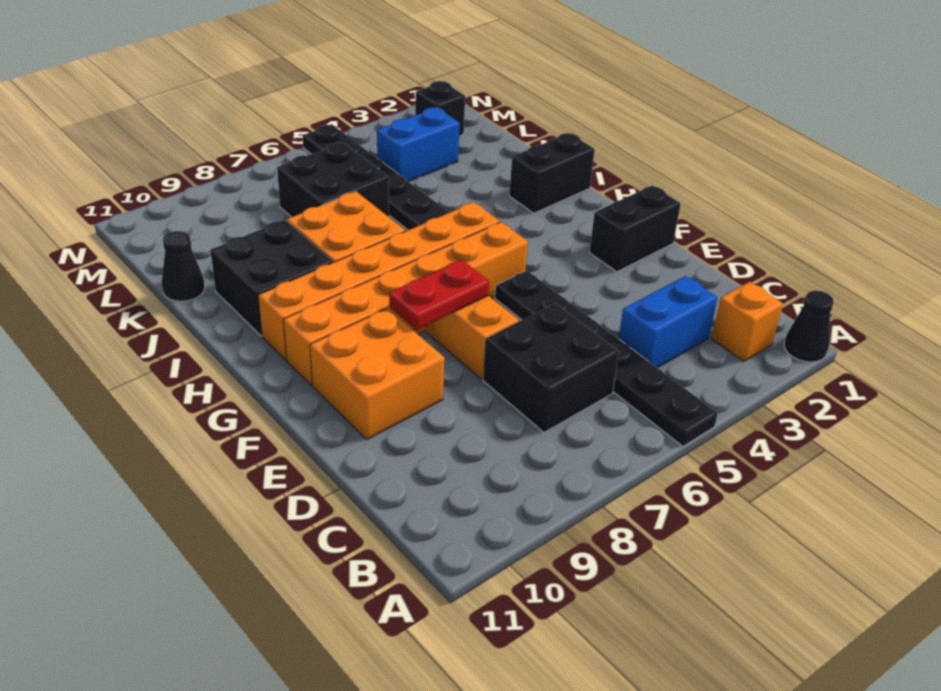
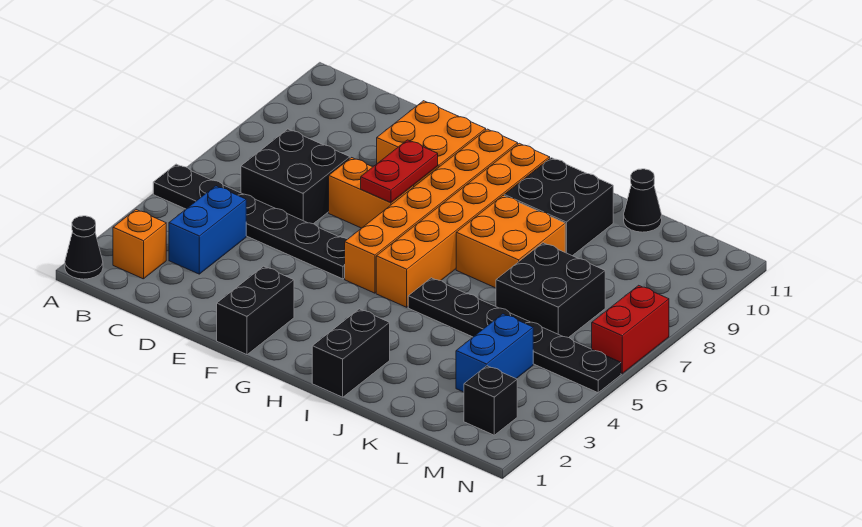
none -> red 1x2 brick [592,285,669,374]

